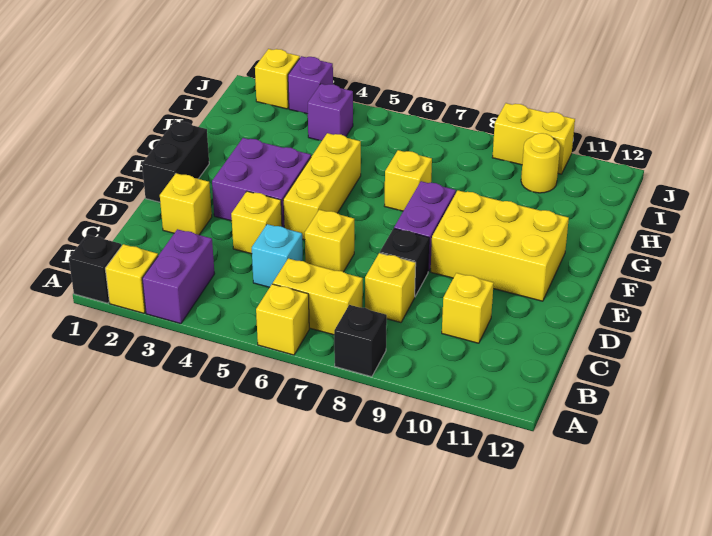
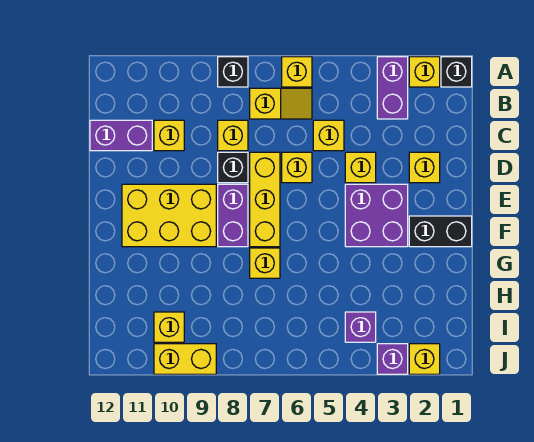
yellow 1x2 brick [273,258,363,335] -> yellow 1x2 slope [250,88,312,119]
cyan 1x1 brick [252,224,303,287] -> yellow 1x1 brick [313,120,344,151]
none -> purple 1x2 brick [90,120,152,151]
black 1x2 brick [142,121,209,202] -> black 1x2 brick turned to [409,216,472,247]
yellow 1x3 brick [283,133,361,240] -> yellow 1x3 brick moved to [250,152,280,247]
yellow 1x1 round brick [521,133,560,193] -> yellow 1x1 brick [154,312,184,342]

